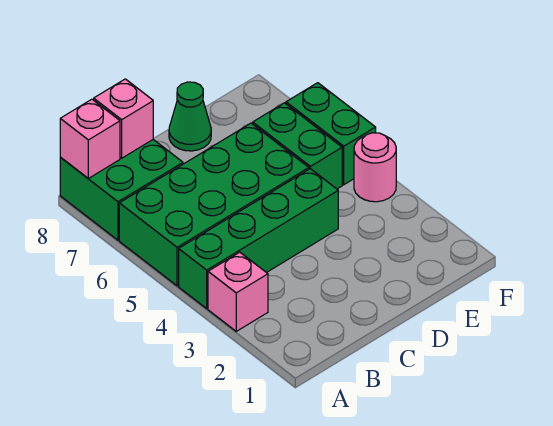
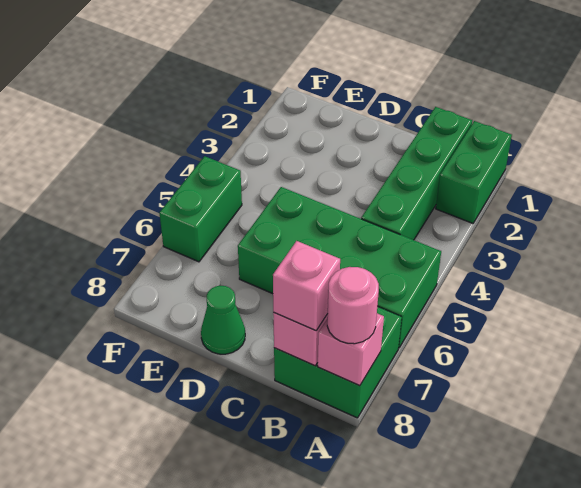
pink 1x1 brick [208,252,268,331] -> pink 1x1 brick moved to [273,241,340,330]
green 1x4 brick [179,169,338,308] -> green 1x4 brick turned to [361,107,472,240]
green 1x2 brick [253,103,342,189] -> green 1x2 brick moved to [436,121,512,223]
pink 1x1 round brick [354,133,396,202] -> pink 1x1 round brick moved to [327,267,379,344]

